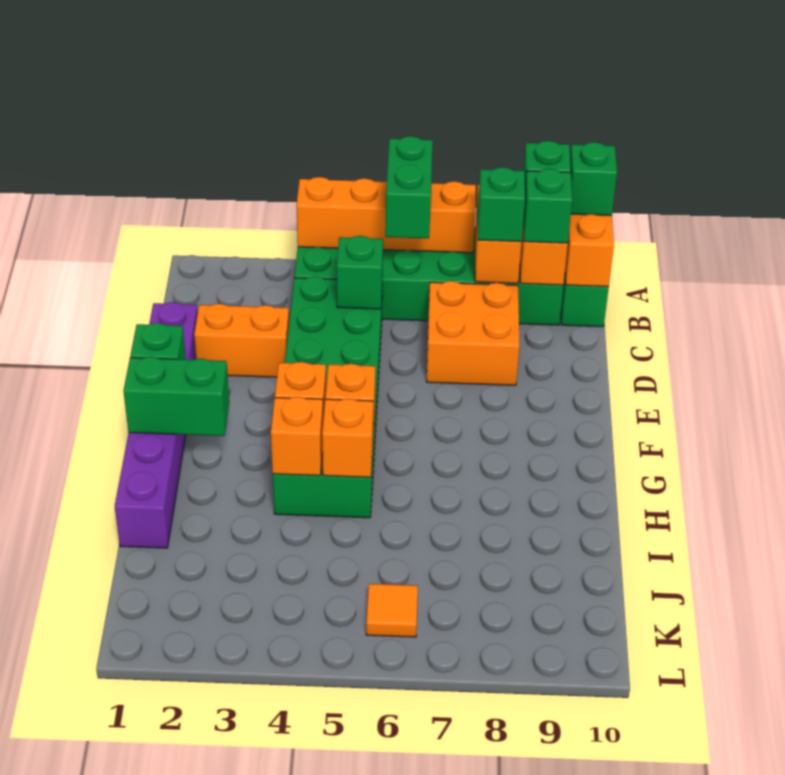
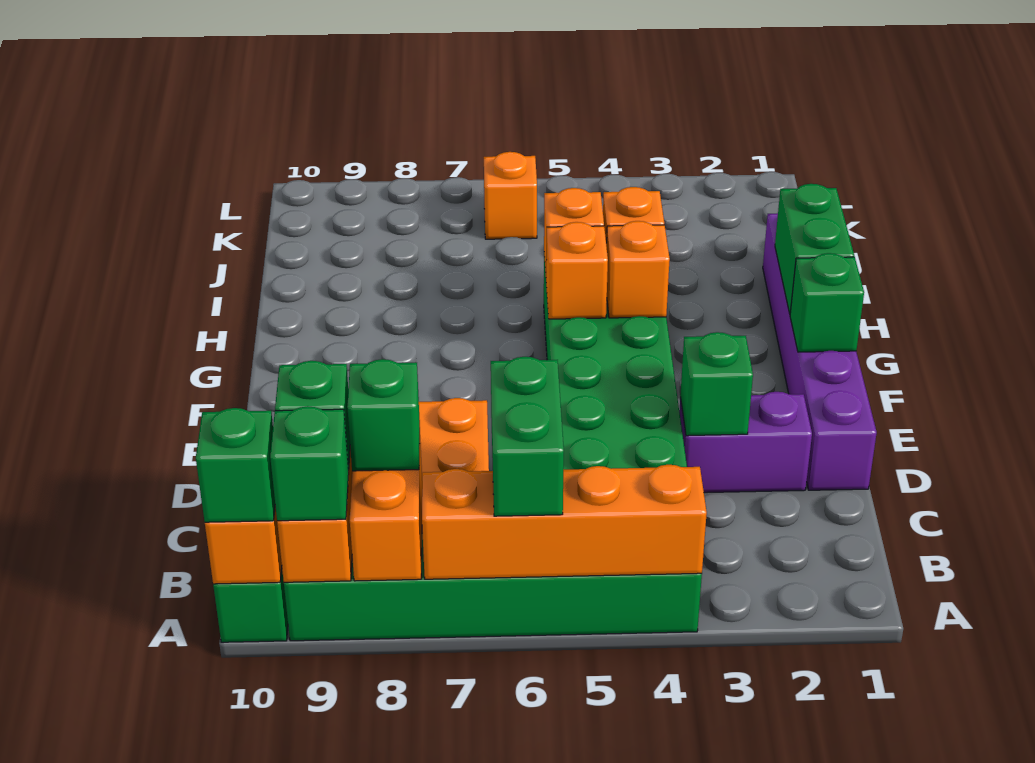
green 1x1 brick [337,236,383,309] -> green 1x1 brick moved to [680,332,753,436]
orange 1x2 brick [194,304,289,377] -> purple 1x2 brick [679,392,812,493]
green 1x2 brick [123,357,229,436] -> green 1x2 brick turned to [775,184,854,314]
orange 1x1 tile [366,584,418,637] -> orange 1x1 brick [484,152,537,239]

